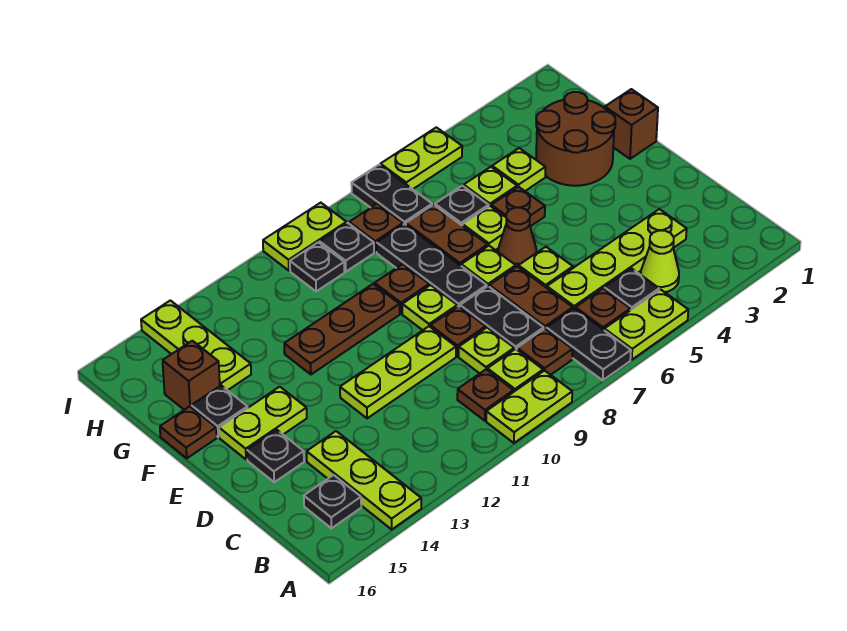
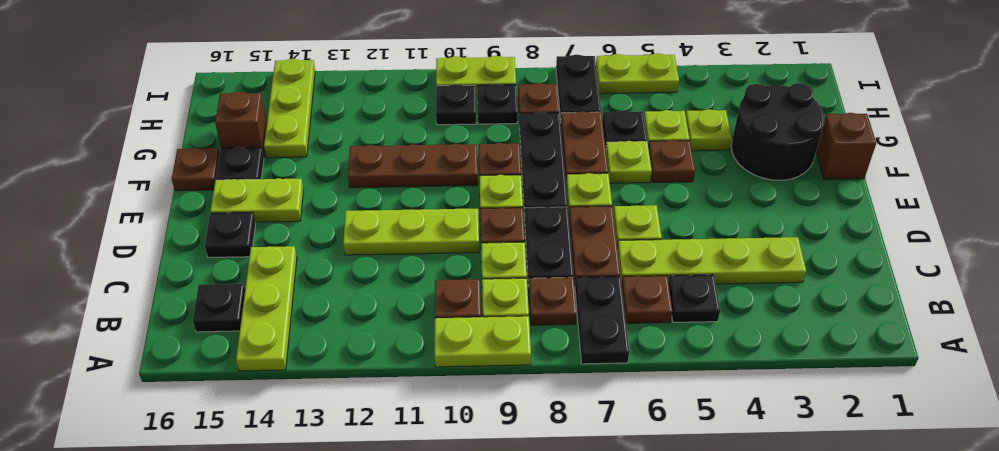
lime 1x2 plate [604,290,688,360] -> none
lime 1x1 cone [641,231,679,292] -> none
brown 1x1 cone [498,208,536,267] -> none
brown 2x2 round brick [536,92,615,186] -> black 2x2 round brick [731,83,825,180]

